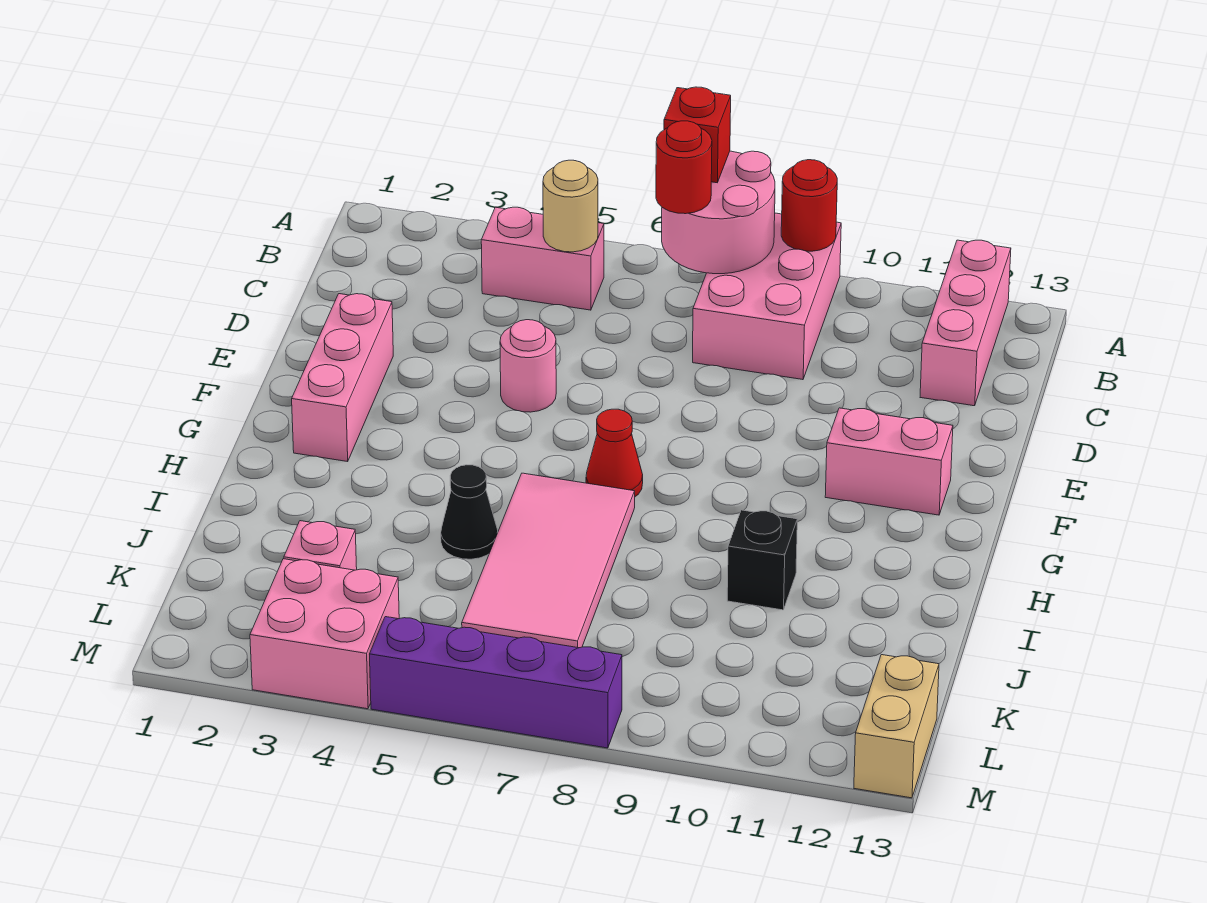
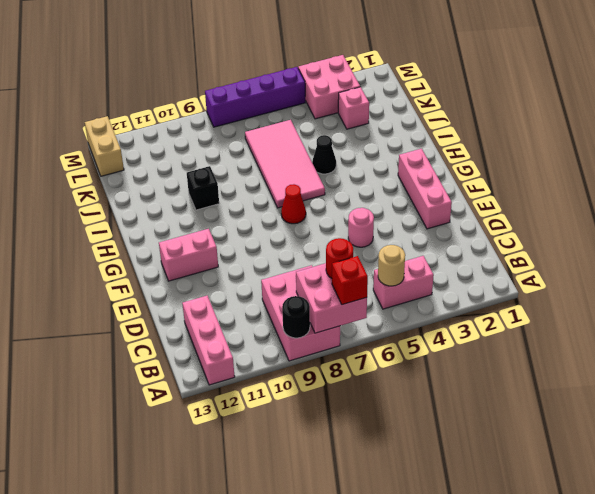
pink 2x2 round brick [662,151,775,274] -> pink 2x2 brick [296,263,367,333]
red 1x1 round brick [781,160,837,251] -> black 1x1 round brick [282,296,310,338]

